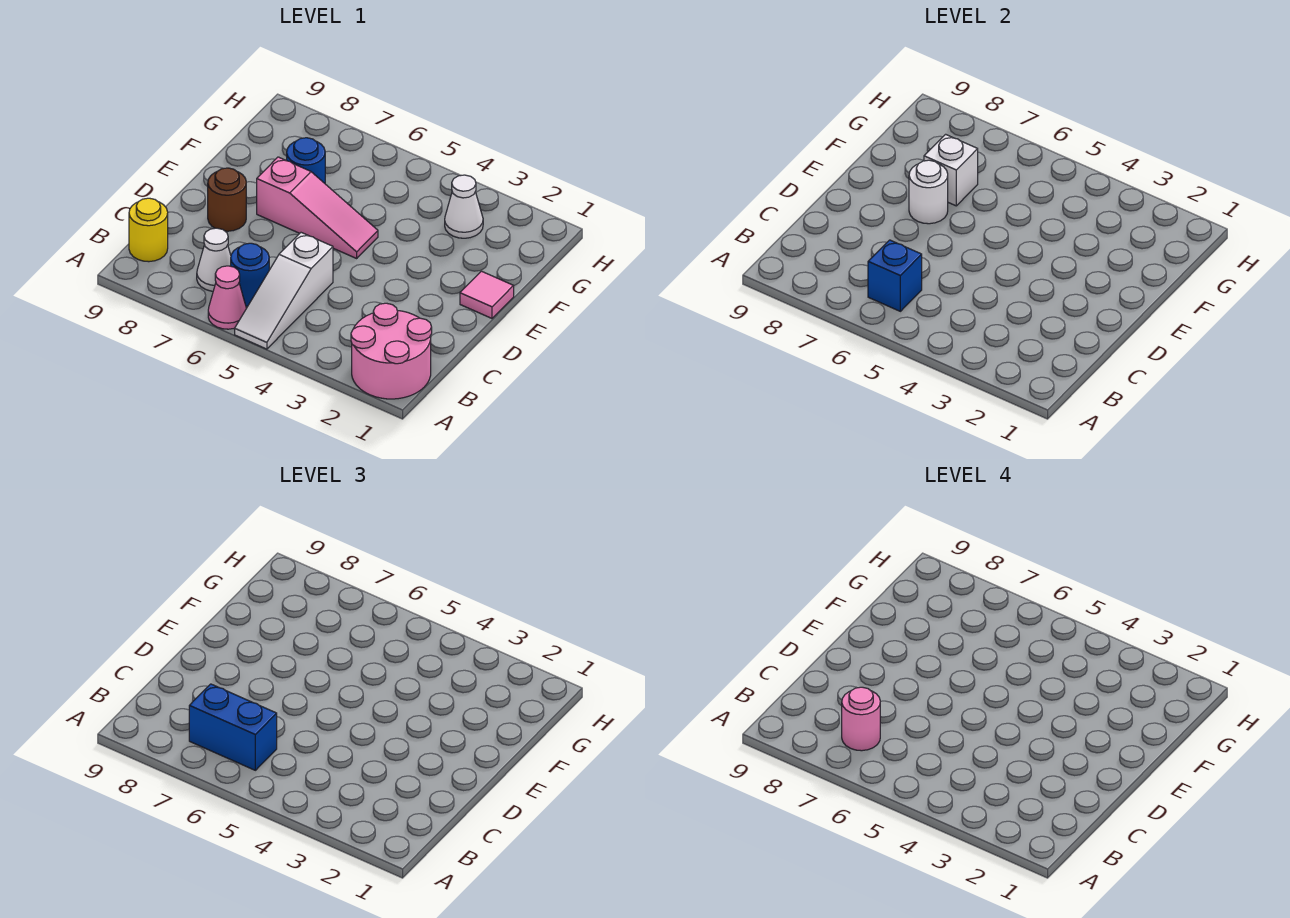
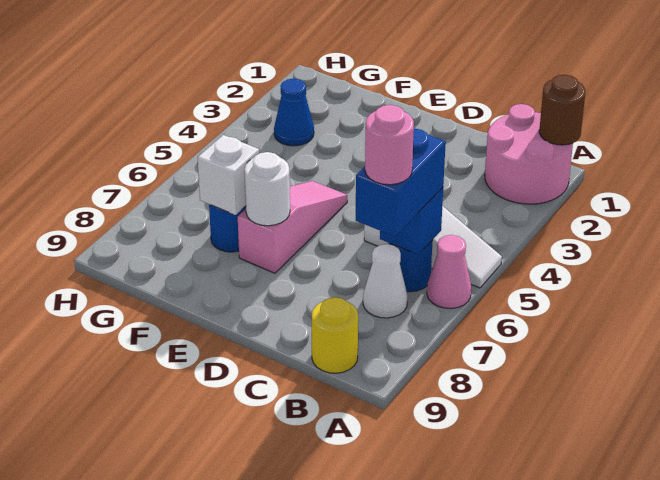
brown 1x1 round brick [208,168,246,231] -> brown 1x1 round brick moved to [539,75,585,145]
pink 1x1 tile [460,271,514,318] -> none
white 1x1 cone [445,175,483,238] -> blue 1x1 cone [274,79,314,146]

